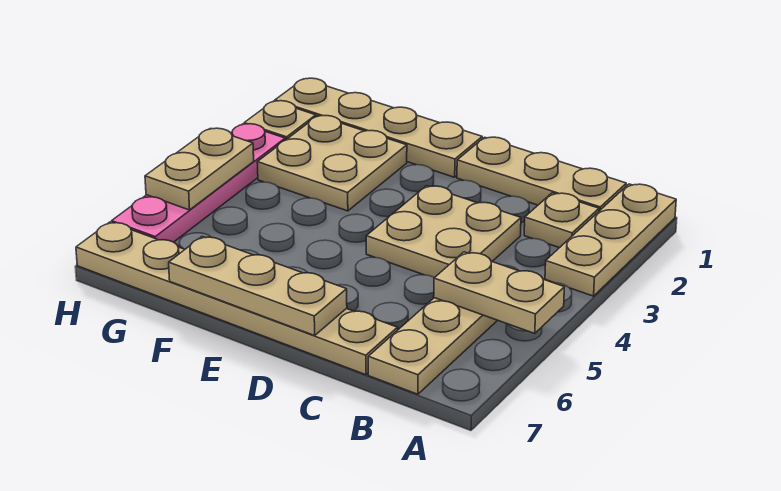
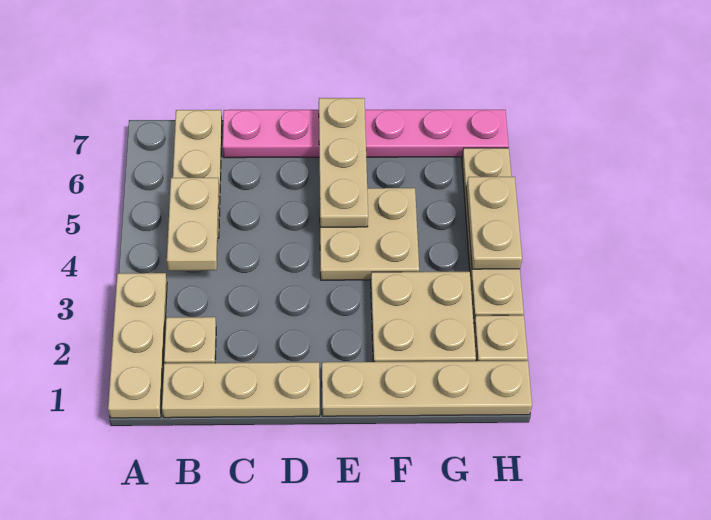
tan 1x2 plate [434,252,564,334] -> tan 1x2 plate turned to [167,177,219,271]
tan 2x2 plate [366,186,521,278] -> tan 2x2 plate moved to [320,188,419,280]
tan 1x6 plate [76,222,398,375] -> pink 1x6 plate [223,110,509,158]
tan 1x3 plate [169,237,347,335] -> tan 1x3 plate turned to [319,98,368,227]
pink 1x4 plate [112,124,285,242] -> tan 1x4 plate [462,148,524,323]

